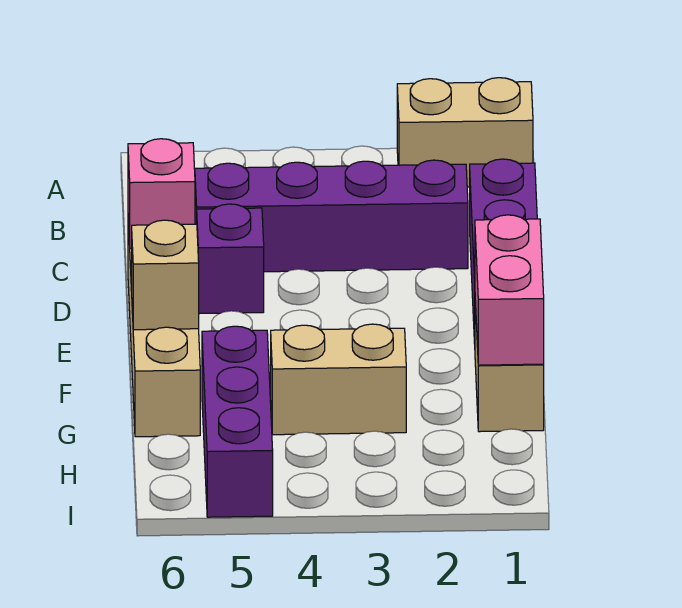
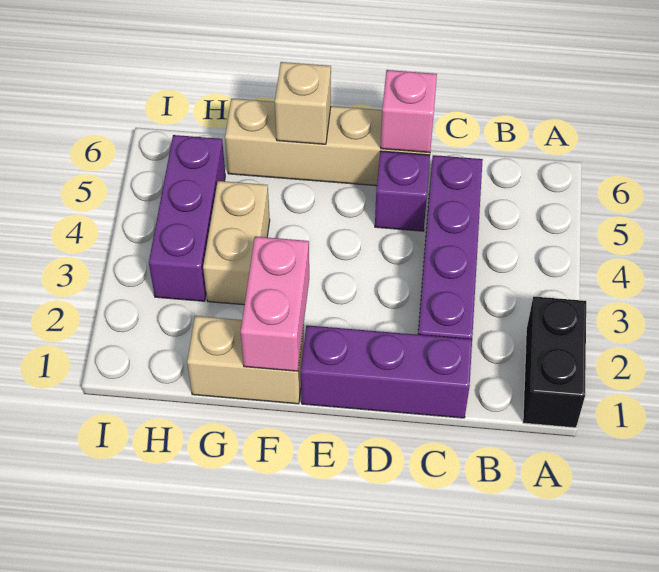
tan 1x2 brick [397,78,533,187] -> black 1x2 brick [523,297,586,428]
pink 1x2 brick [475,215,544,365] -> pink 1x2 brick turned to [241,237,309,371]
purple 1x3 brick [202,326,273,517] -> purple 1x3 brick turned to [149,135,225,301]

